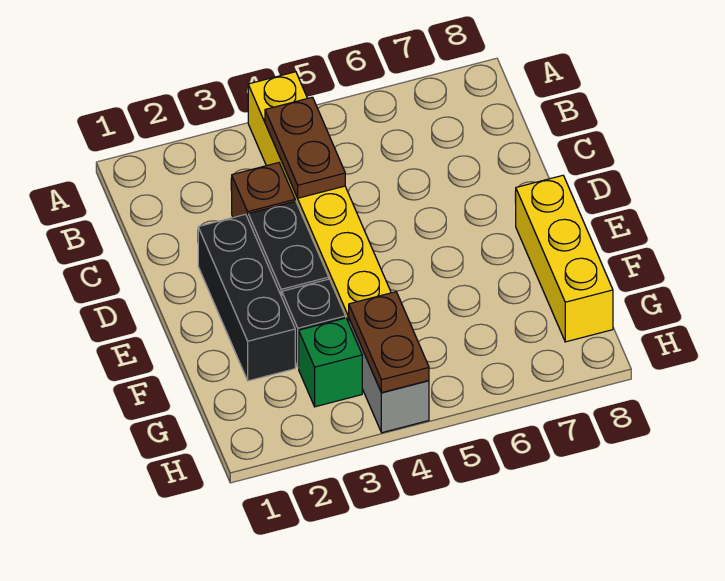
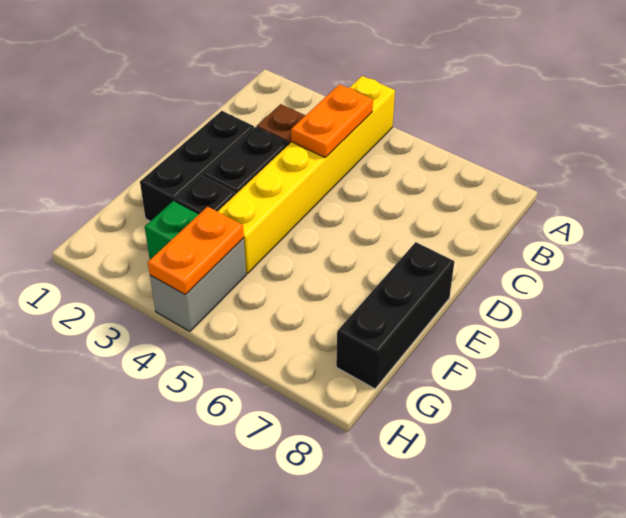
brown 1x2 plate [265,97,345,198] -> orange 1x2 plate [291,84,373,157]
yellow 1x3 brick [515,175,613,342] -> black 1x3 brick [336,242,454,389]
brown 1x2 plate [349,292,429,393] -> orange 1x2 plate [148,207,244,294]

